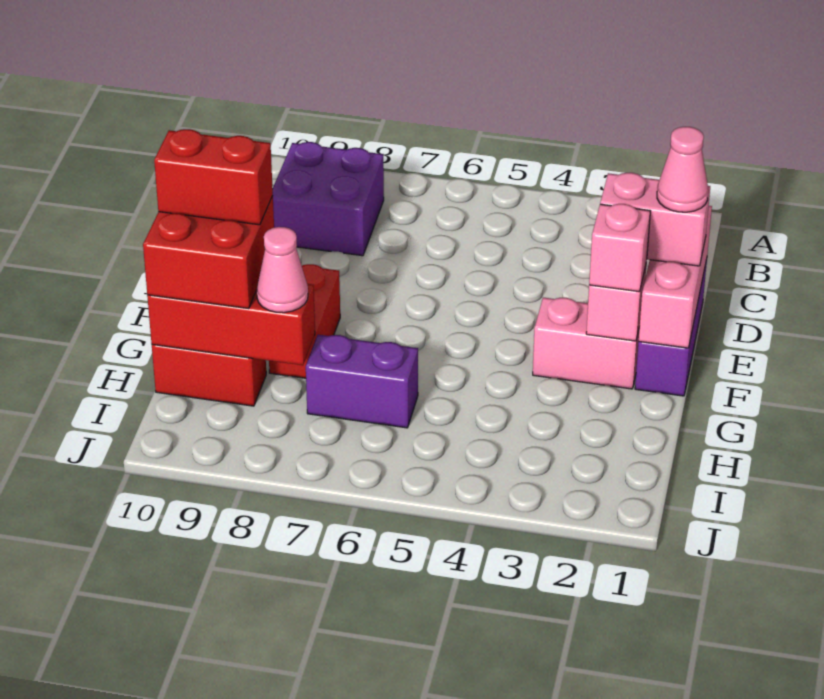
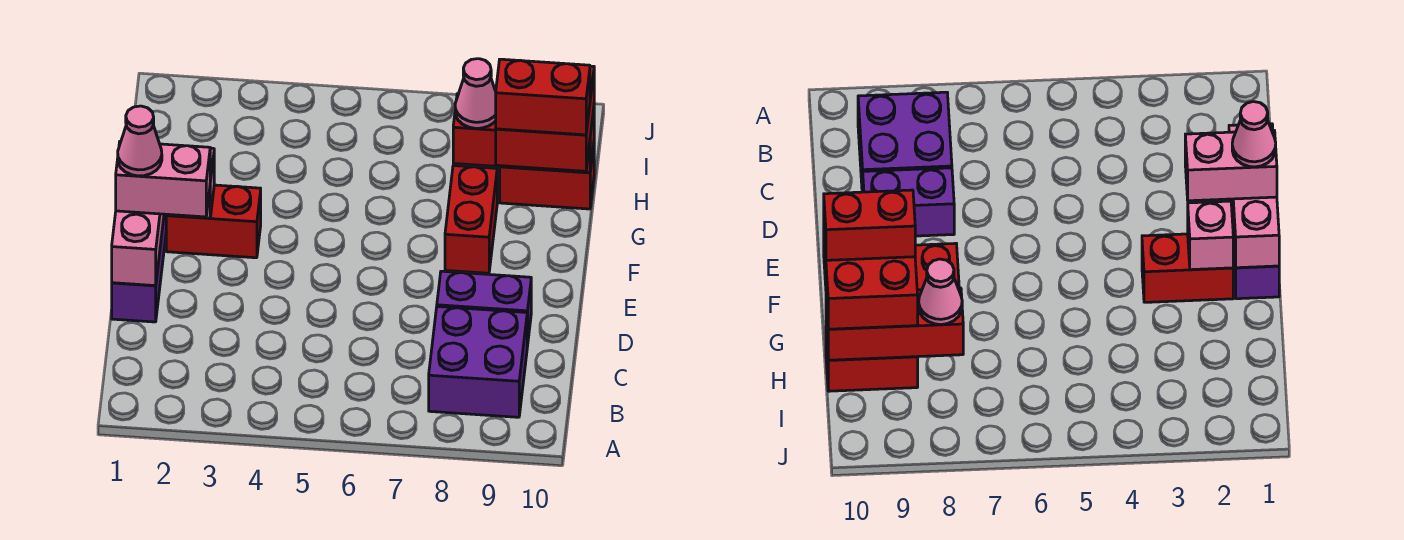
pink 1x2 brick [533,298,640,389] -> red 1x2 brick [166,185,261,258]
pink 1x1 brick [589,204,650,292] -> none
purple 1x2 brick [306,335,418,428] -> purple 1x2 brick moved to [437,271,531,347]

